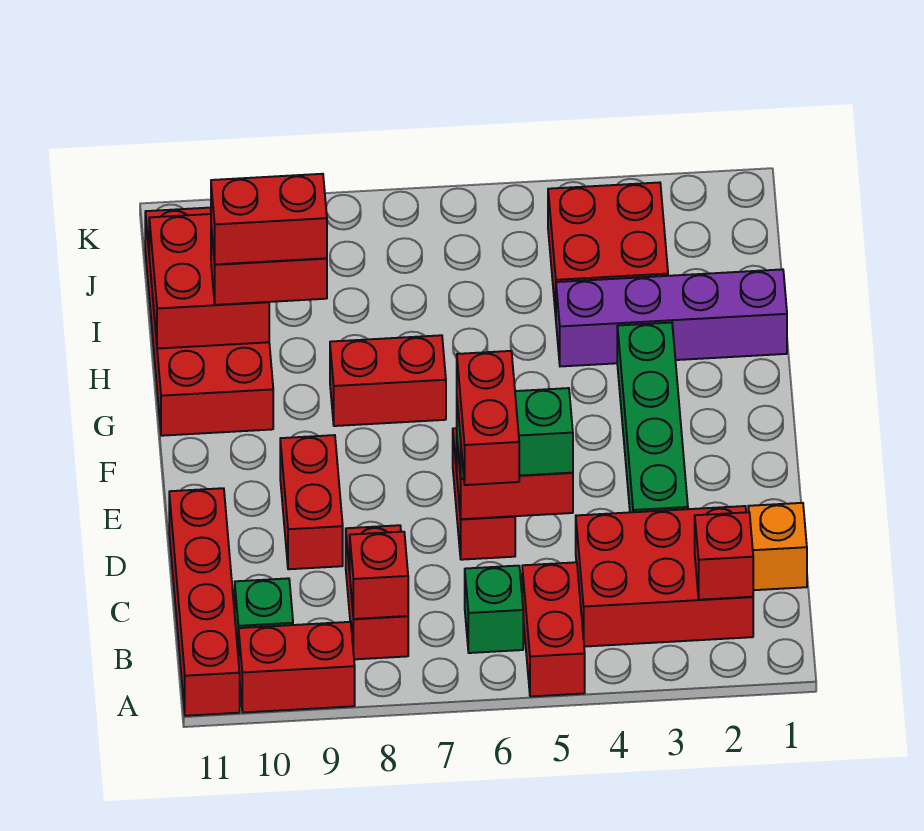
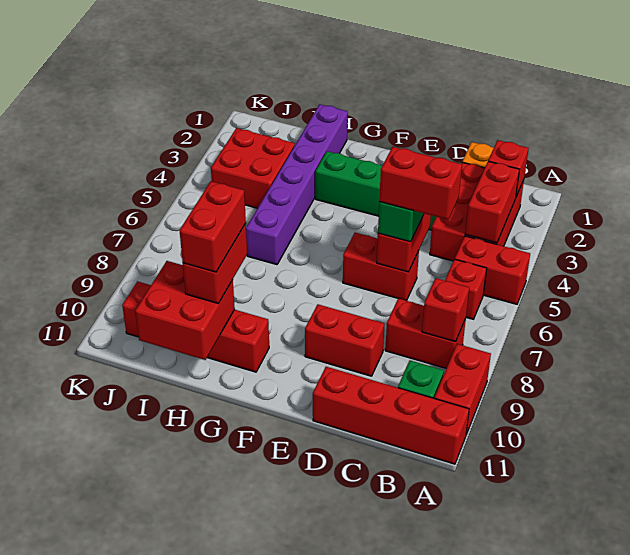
green 1x1 brick [465,566,523,653] -> red 1x1 brick [445,259,487,319]
red 1x2 brick [330,335,446,426] -> red 1x2 brick moved to [465,161,520,243]
red 2x4 brick [145,208,273,436] -> red 1x4 brick [122,281,269,372]
purple 1x4 brick [556,269,787,366] -> purple 1x6 brick [246,104,348,265]

